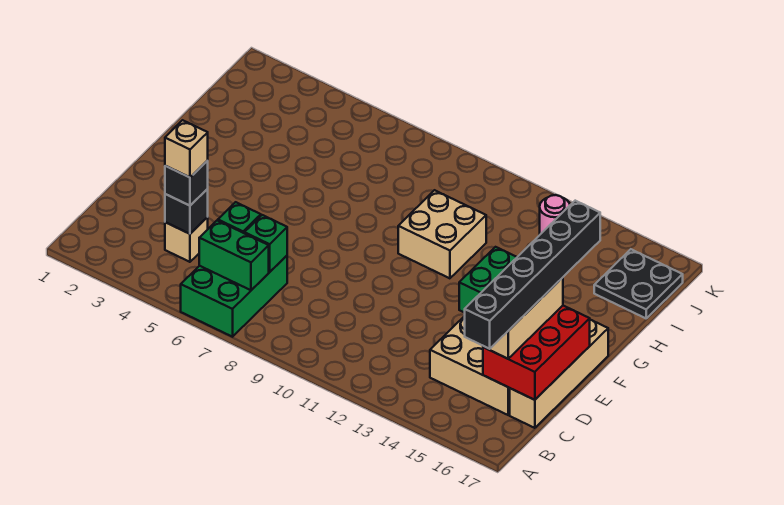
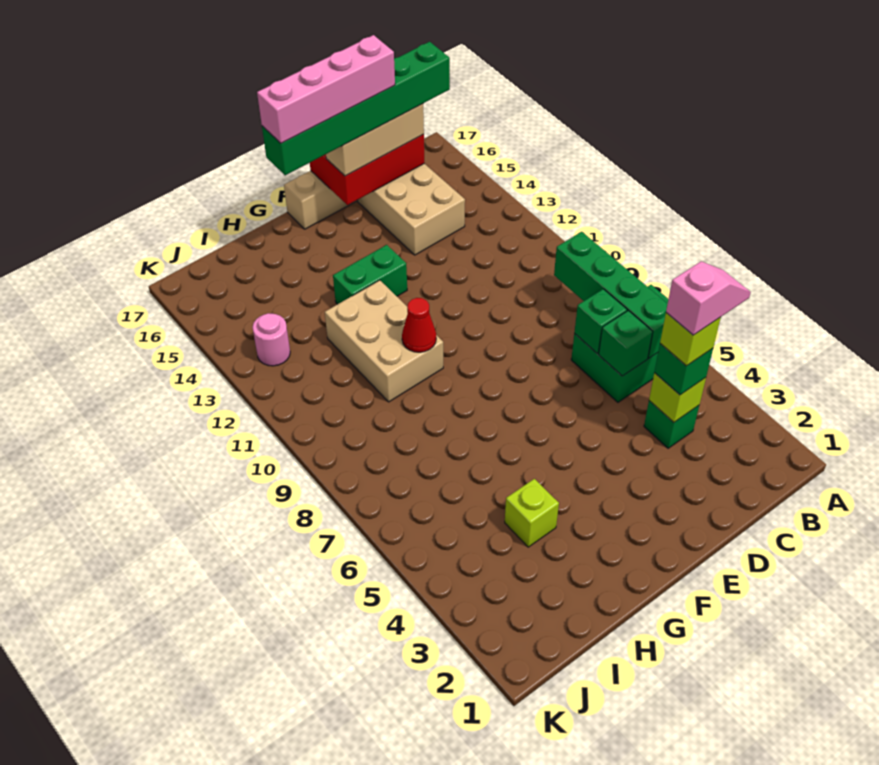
none -> pink 1x2 slope [666,261,751,335]
green 1x2 brick [199,221,269,290] -> green 1x4 brick [554,232,667,358]
black 1x6 brick [465,201,600,349] -> green 1x6 brick [262,42,450,175]
tan 1x1 brick [165,217,208,262] -> green 1x1 brick [644,401,699,448]
black 1x1 brick [165,189,208,234] -> lime 1x1 brick [649,373,706,422]
black 1x1 brick [165,161,208,206] -> green 1x1 brick [654,344,713,395]
tan 1x1 brick [165,120,208,177] -> lime 1x1 brick [660,313,721,366]
none -> pink 1x4 brick [257,35,395,143]
tan 2x2 brick [398,190,486,278] -> tan 2x3 brick [325,280,443,402]
none -> red 1x1 cone [402,298,436,352]
none -> lime 1x1 brick [505,479,559,547]
black 2x2 plate [594,249,683,318] -> none

